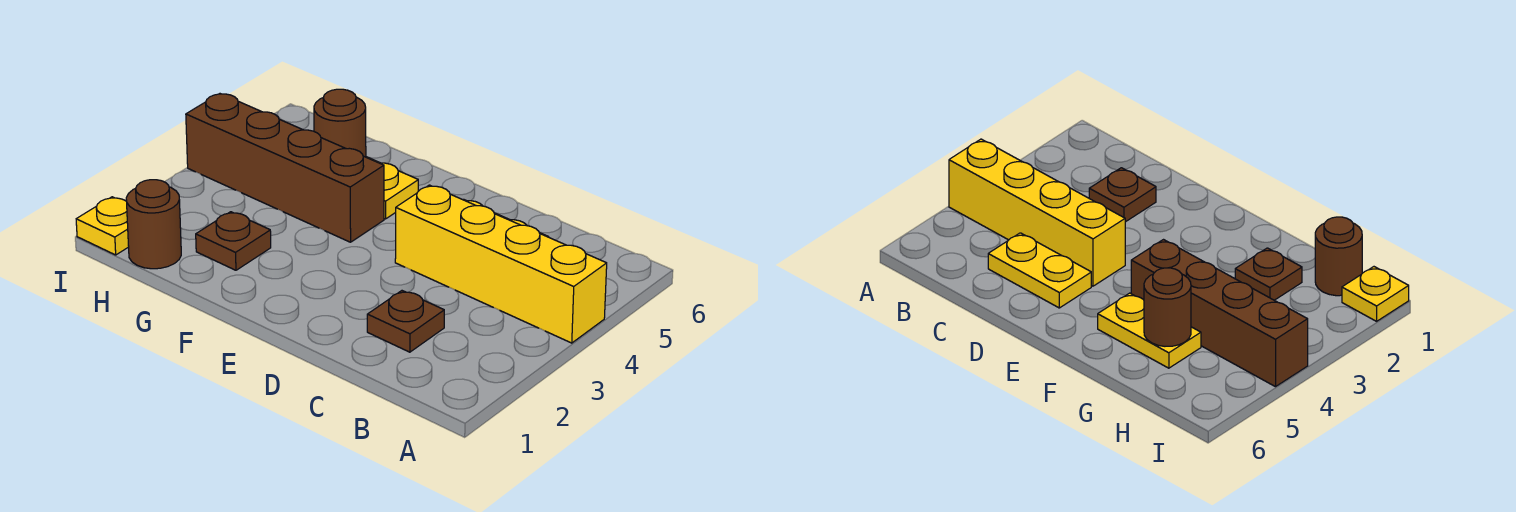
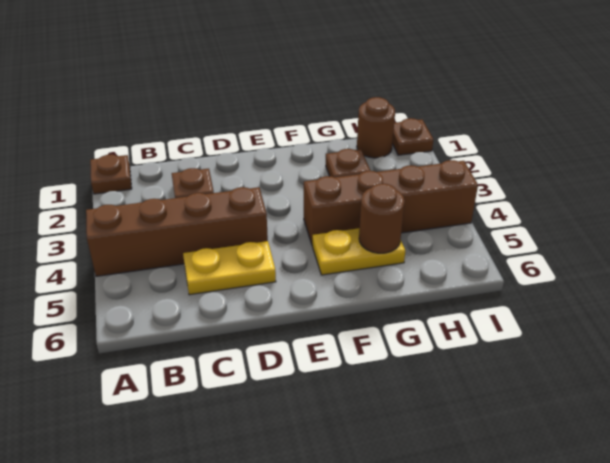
none -> brown 1x1 plate [90,155,132,194]
yellow 1x4 brick [395,185,607,343] -> brown 1x4 brick [86,187,268,276]
yellow 1x1 plate [76,197,129,255] -> brown 1x1 plate [392,118,433,155]

